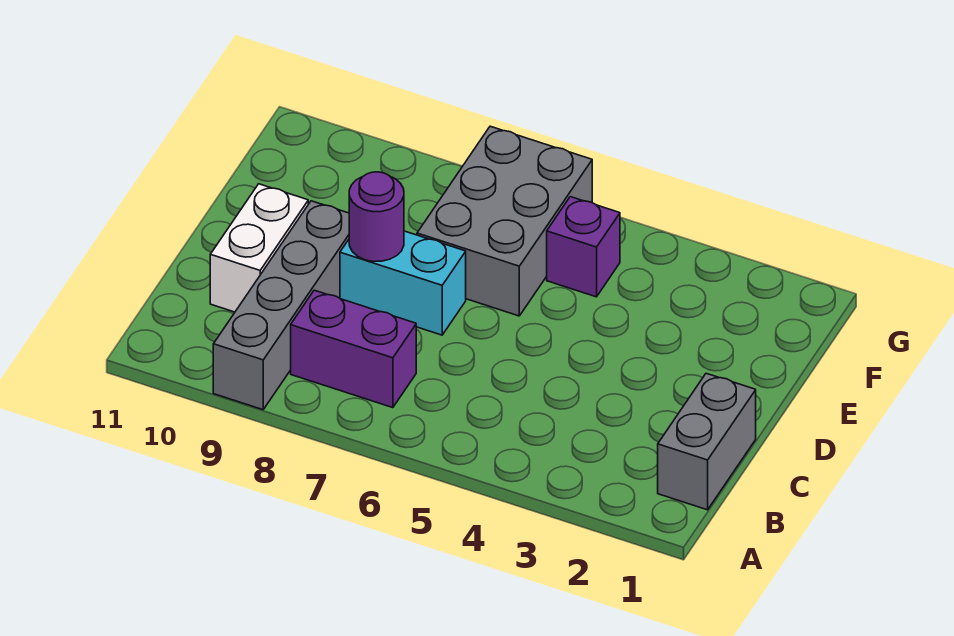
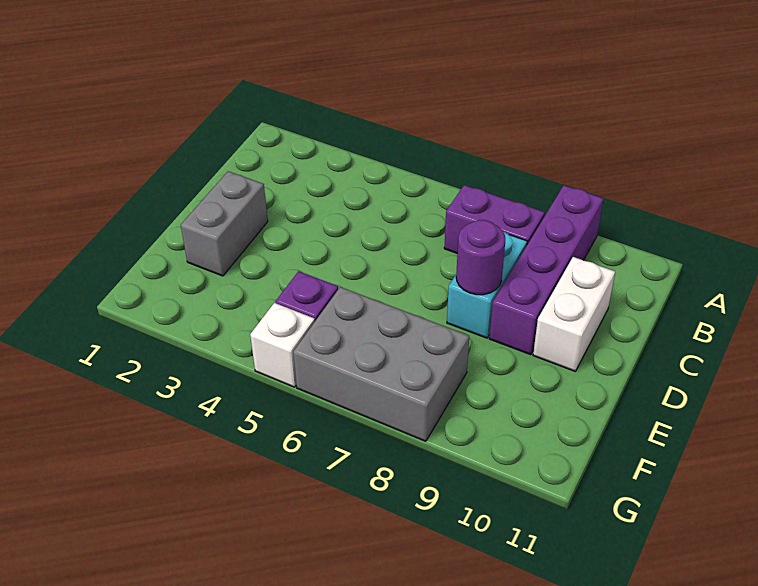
grey 1x4 brick [213,201,349,410] -> purple 1x4 brick [489,185,604,355]
grey 1x2 brick [658,373,756,510] -> grey 1x2 brick moved to [181,171,268,276]
cyan 1x2 brick [340,231,466,335] -> cyan 1x2 brick turned to [447,232,527,338]
grey 2x3 brick [417,126,592,316] -> grey 2x3 brick turned to [293,287,469,441]
none -> white 1x1 brick [250,303,315,387]

